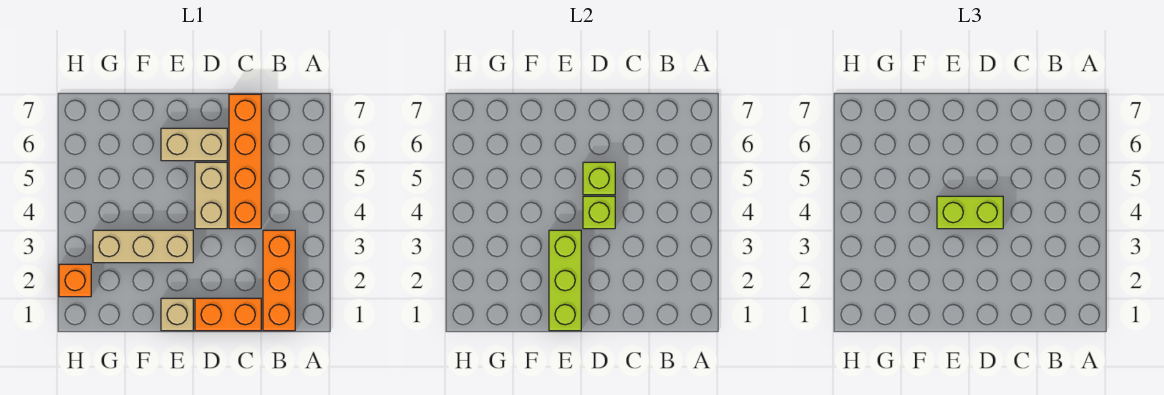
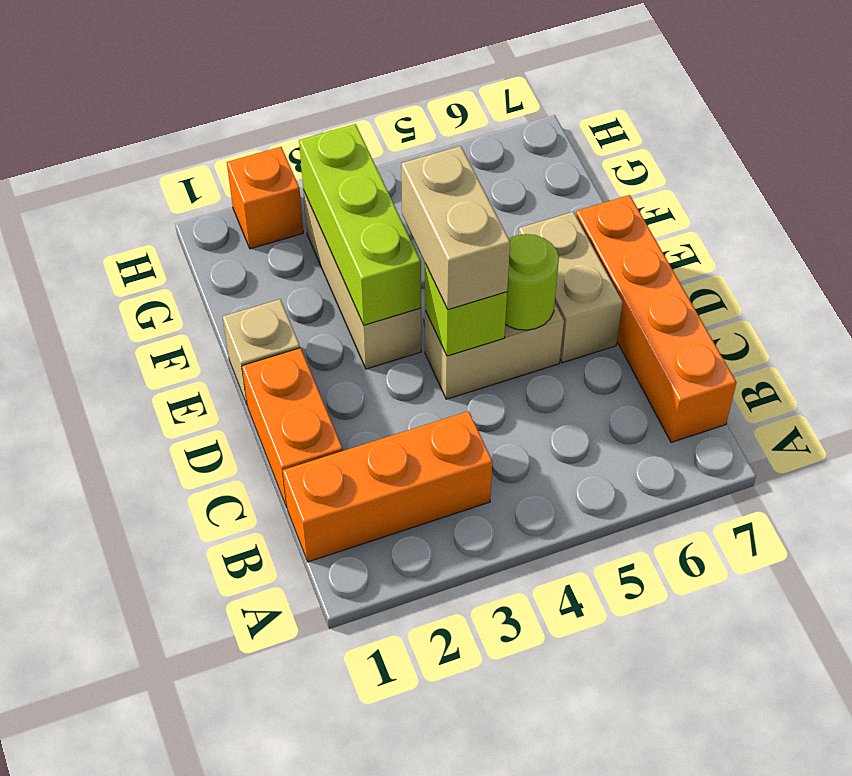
orange 1x4 brick [229,94,261,229] -> orange 1x4 brick turned to [576,195,736,442]
lime 1x2 brick [937,196,1003,229] -> tan 1x2 brick [401,146,510,310]
lime 1x1 brick [583,162,615,195] -> lime 1x1 round brick [505,234,559,330]
lime 1x3 brick [549,230,581,331] -> lime 1x3 brick turned to [299,124,421,325]

